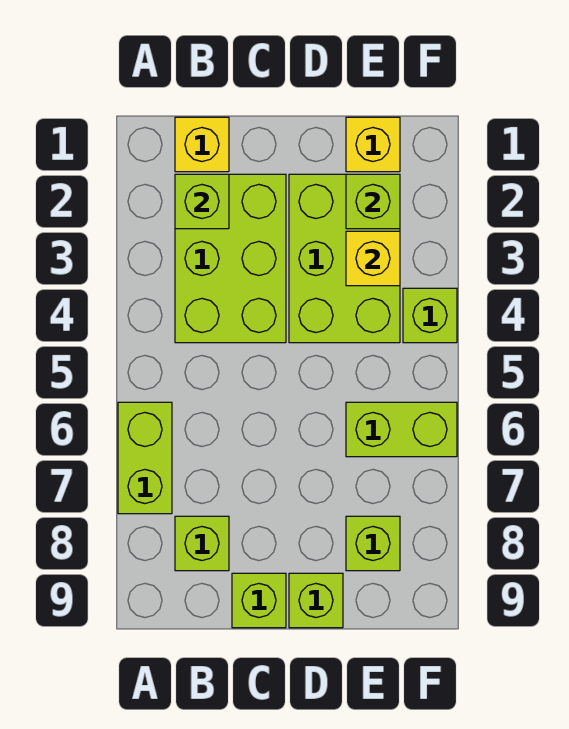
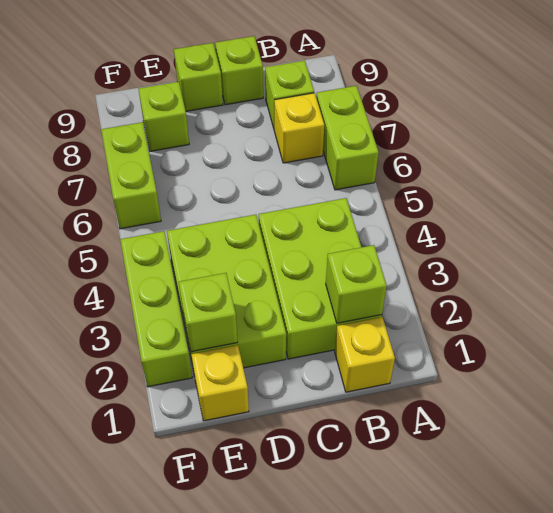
yellow 1x1 brick [346,231,400,286] -> yellow 1x1 brick moved to [274,93,324,163]
lime 1x2 brick [346,402,457,457] -> lime 1x2 brick turned to [101,122,161,229]
lime 1x1 brick [403,288,457,343] -> lime 1x3 brick [120,231,192,387]

